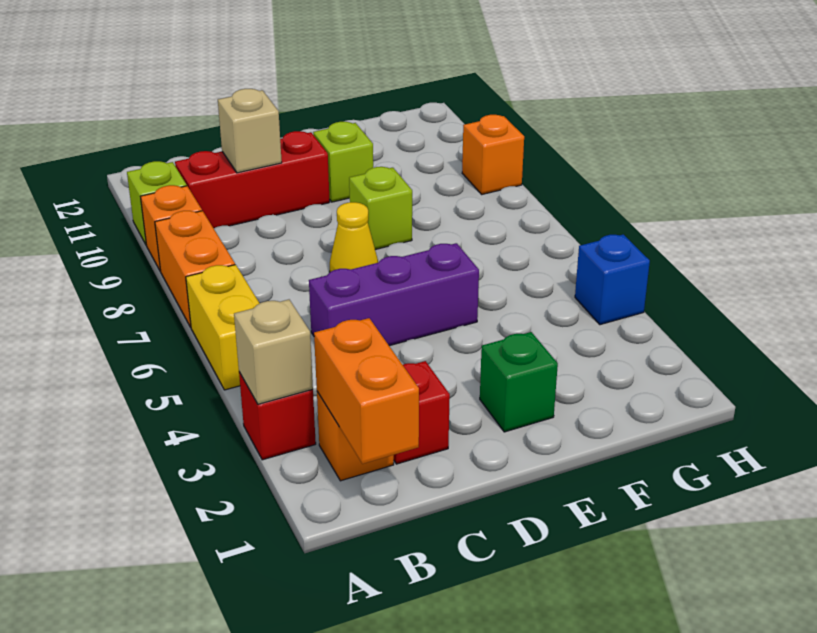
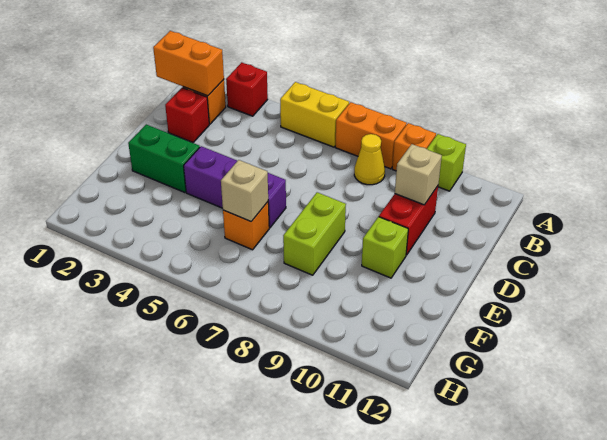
tan 1x1 brick [234,300,313,404] -> tan 1x1 brick moved to [221,160,268,221]
red 1x3 brick [175,131,330,228] -> red 1x2 brick [379,186,438,255]
purple 1x3 brick [309,243,479,346] -> purple 1x3 brick turned to [184,146,286,228]
yellow 1x1 cone [330,202,378,272] -> yellow 1x1 cone moved to [354,134,385,185]
green 1x1 brick [480,332,558,432] -> green 1x2 brick [128,124,200,193]
lime 1x1 brick [349,167,412,250] -> lime 1x2 brick [283,192,346,275]
blue 1x1 brick [575,234,650,325] -> none
orange 1x1 brick [462,115,524,194] -> orange 1x1 brick moved to [223,202,269,250]

